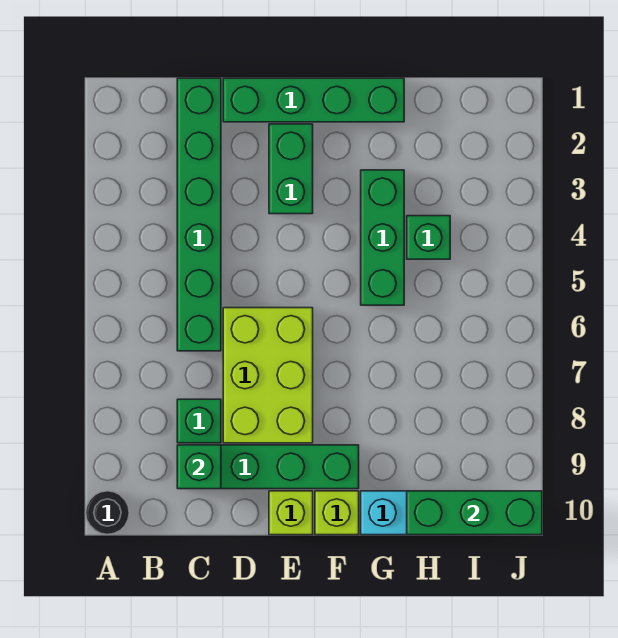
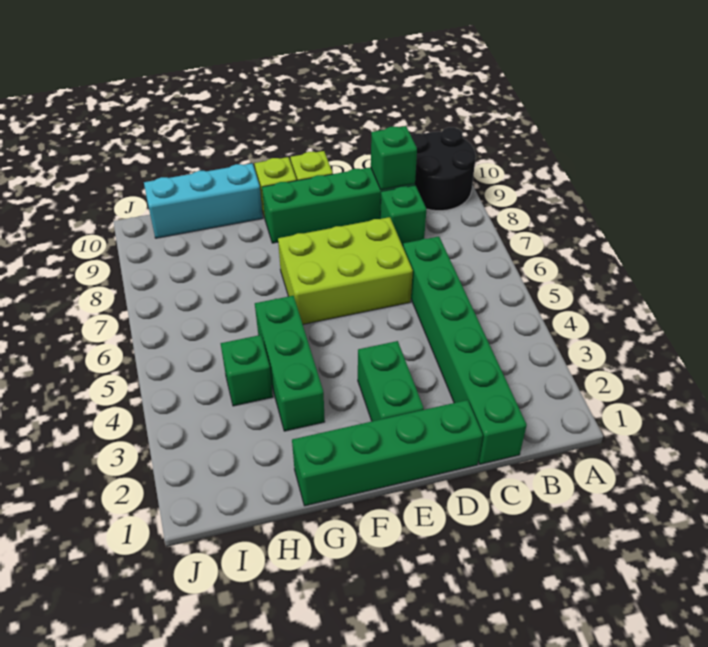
black 1x1 round brick [86,491,129,534] -> black 2x2 round brick [411,127,476,211]
lime 2x3 brick [223,308,313,443] -> lime 2x3 brick turned to [278,217,413,324]
green 1x3 brick [407,491,542,535] -> none

